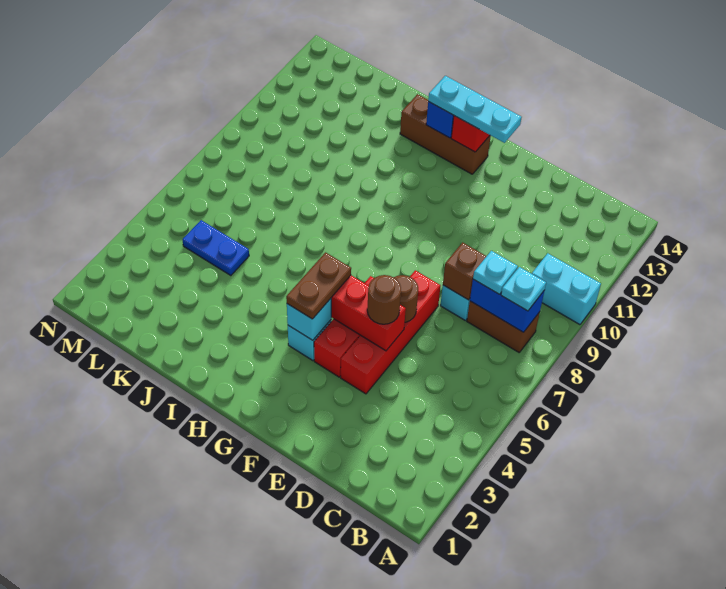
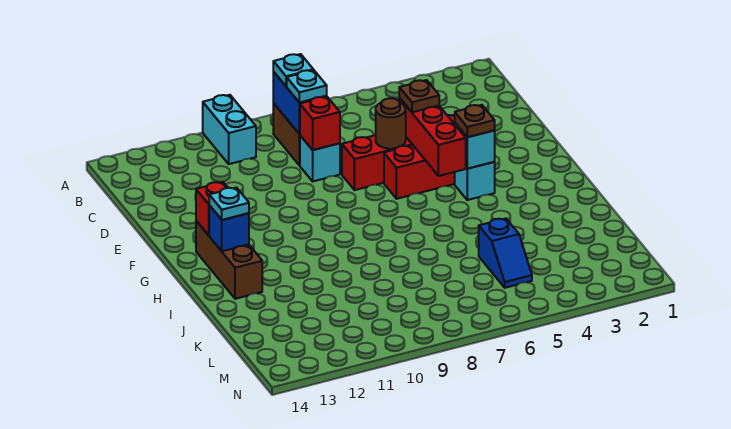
brown 1x1 brick [443,242,486,300] -> red 1x1 brick [300,97,340,150]
brown 1x1 round brick [367,275,401,324] -> brown 1x1 plate [399,80,439,112]
cyan 1x3 plate [428,76,522,143] -> cyan 1x1 plate [209,188,249,220]
brown 1x2 plate [286,252,351,319] -> brown 1x1 plate [455,105,495,137]
blue 1x2 plate [183,220,249,276] -> blue 1x2 slope [479,219,532,288]

